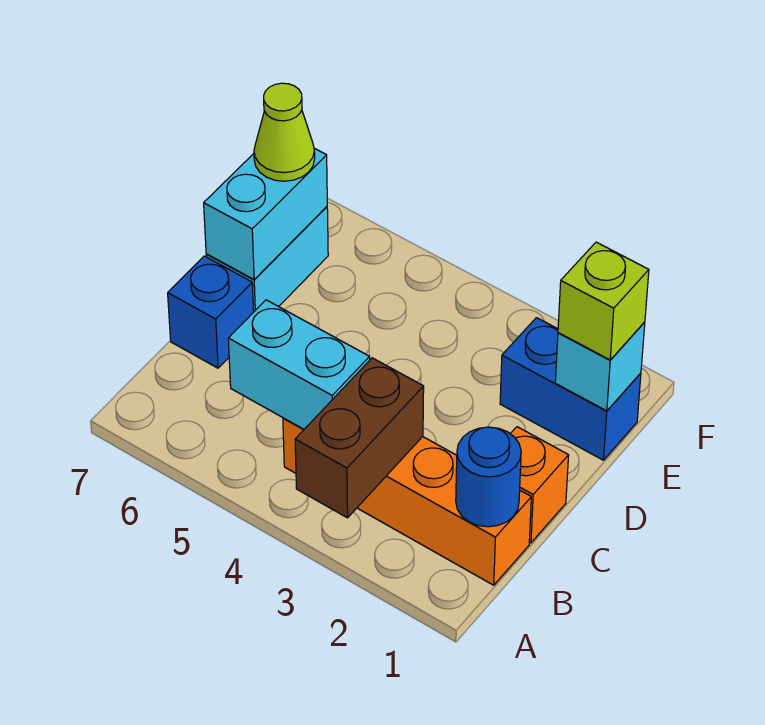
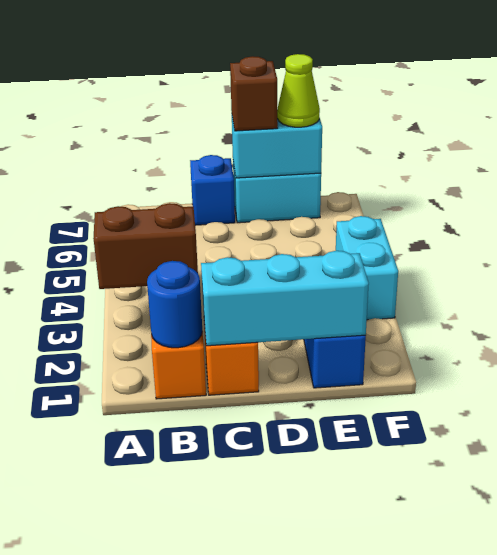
cyan 1x2 brick [228,300,370,429] -> cyan 1x2 brick moved to [336,216,398,320]
none -> brown 1x1 brick [230,56,278,131]
cyan 1x1 brick [555,322,645,411] -> cyan 1x3 brick [201,251,369,346]
lime 1x1 brick [558,242,649,360] -> none

